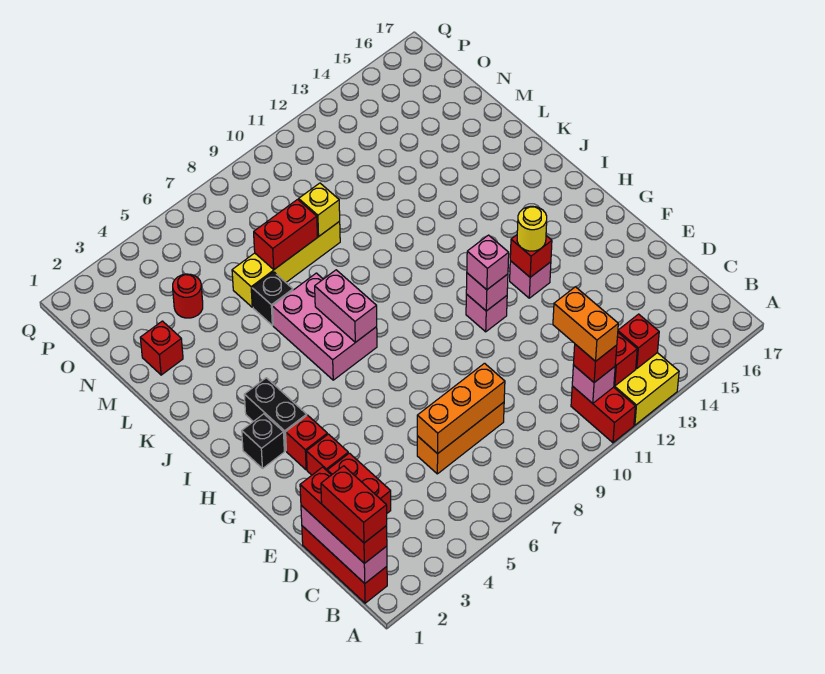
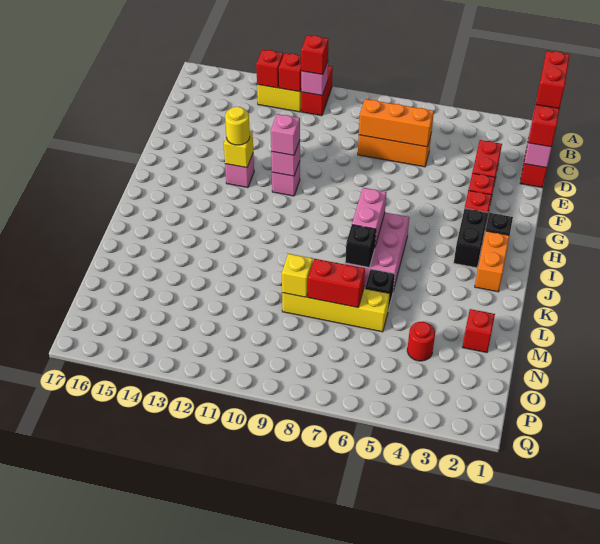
orange 1x2 brick [553,287,618,361] -> orange 1x2 brick moved to [475,231,510,292]
red 1x1 brick [510,235,552,277] -> yellow 1x1 brick [224,131,253,168]
none -> black 1x1 brick [345,225,376,268]

